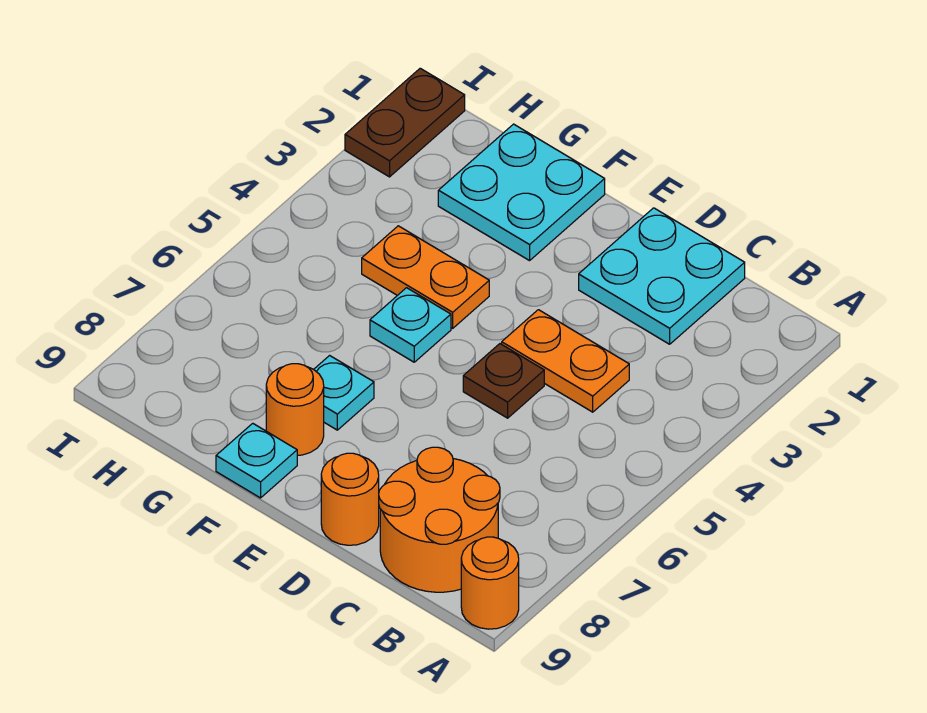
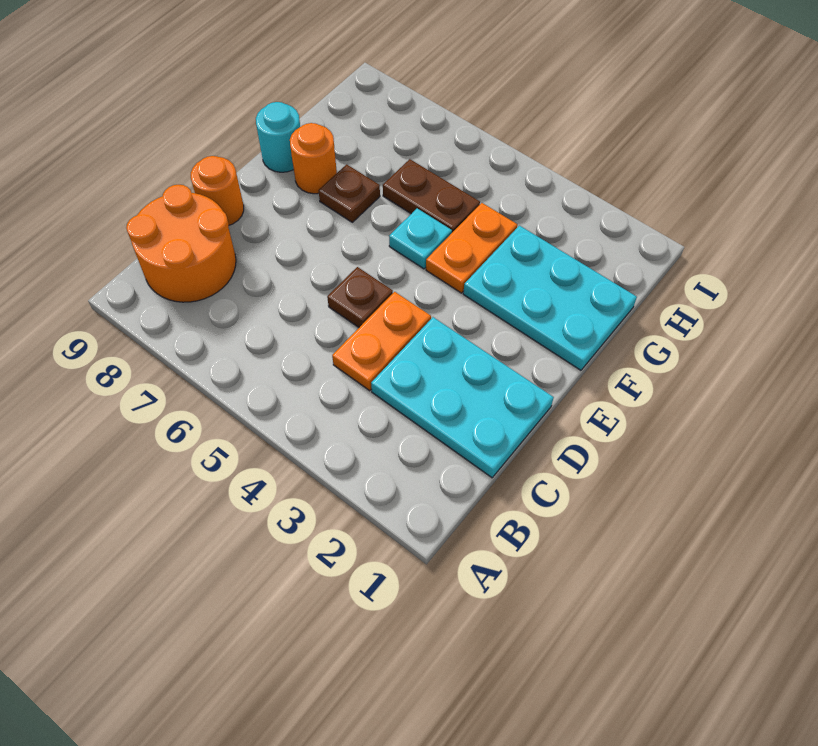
orange 1x1 round brick [461,537,519,629] -> none
cyan 2x2 plate [579,208,745,344] -> cyan 2x3 plate [371,317,554,478]
cyan 2x2 plate [438,124,605,261] -> cyan 2x3 plate [463,226,637,370]
cyan 1x1 plate [314,356,374,430] -> brown 1x1 plate [318,164,380,222]
cyan 1x1 plate [216,423,297,498] -> cyan 1x1 round brick [256,102,300,172]
brown 1x2 plate [345,68,465,177] -> brown 1x2 plate moved to [383,159,480,232]

